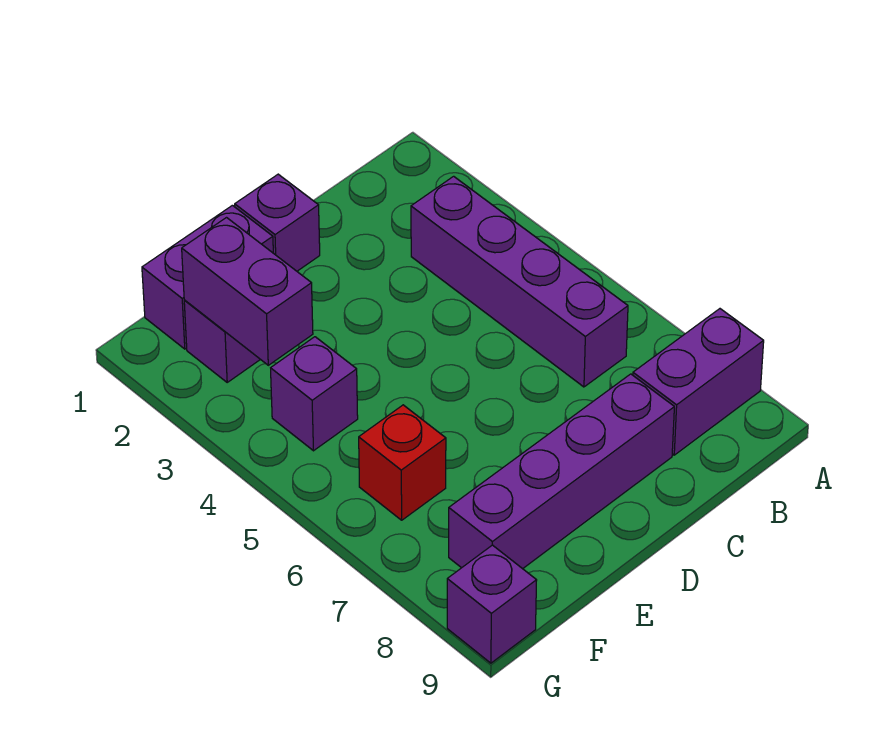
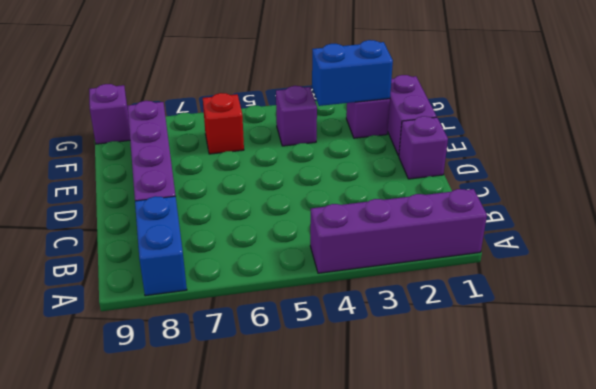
purple 1x2 brick [633,309,764,455] -> blue 1x2 brick [135,196,187,296]
purple 1x4 brick [411,176,628,387] -> purple 1x4 brick moved to [310,189,487,273]
purple 1x2 brick [182,218,313,365] -> blue 1x2 brick [312,40,393,106]

